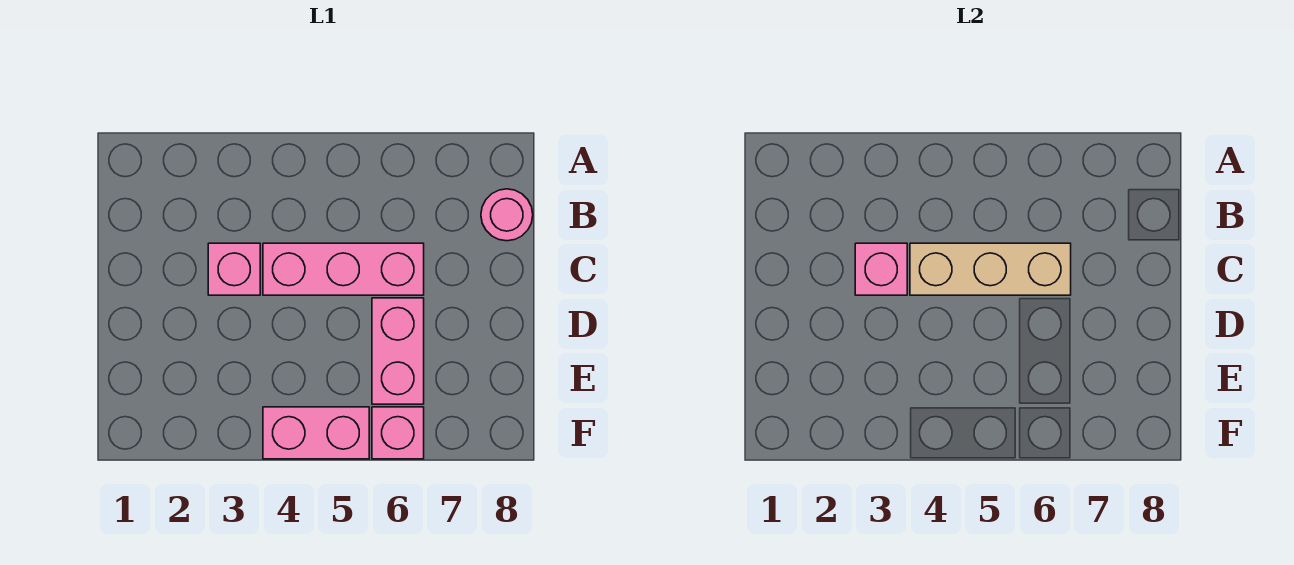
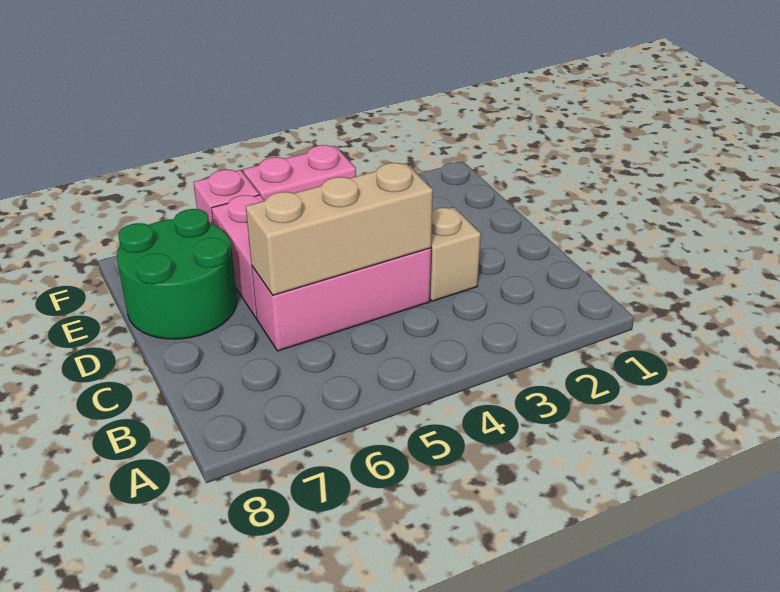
pink 1x1 round brick [481,189,533,241] -> none
pink 1x1 brick [208,243,260,295] -> tan 1x1 brick [430,207,481,301]
pink 1x1 brick [855,243,907,295] -> none
none -> green 2x2 round brick [117,209,237,339]

